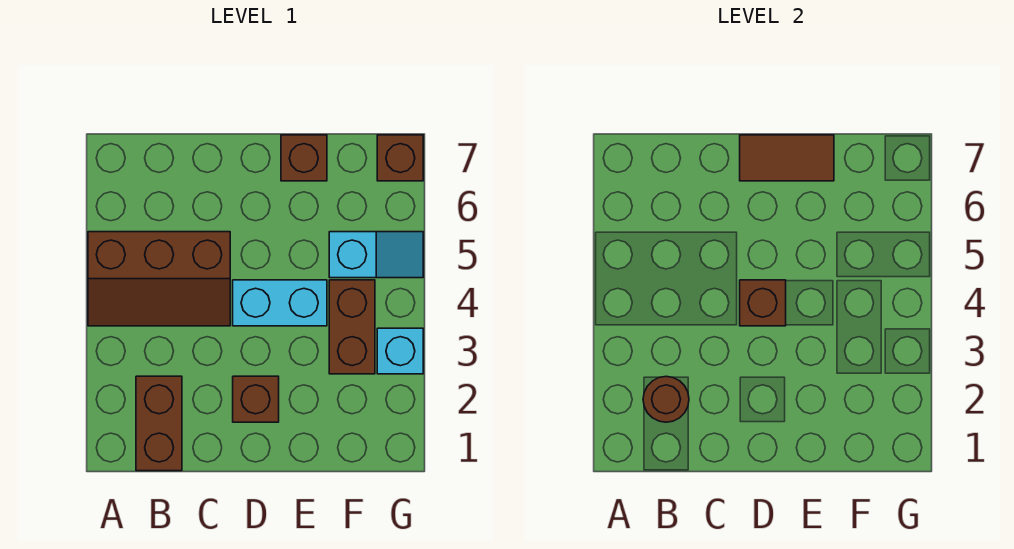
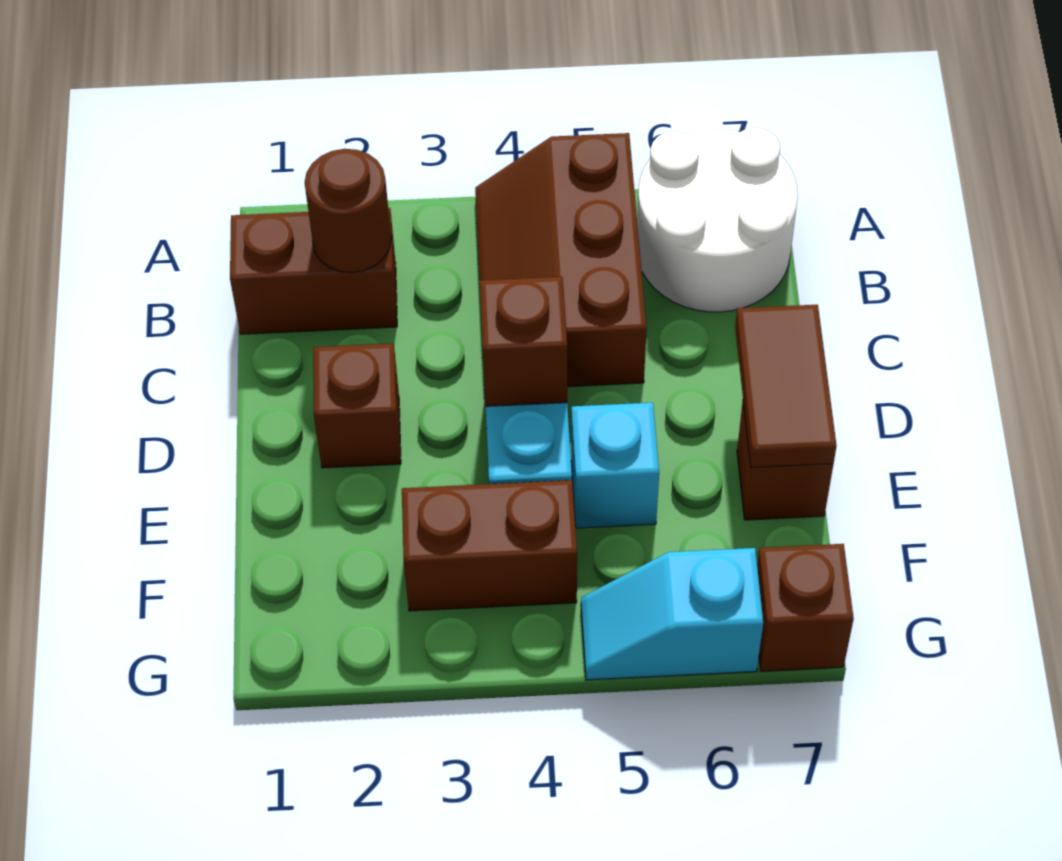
none -> white 2x2 round brick [637,128,798,312]
cyan 1x2 slope [329,232,423,278] -> cyan 1x2 slope turned to [581,548,763,680]
cyan 1x1 brick [377,328,423,374] -> cyan 1x1 brick moved to [571,403,659,528]

